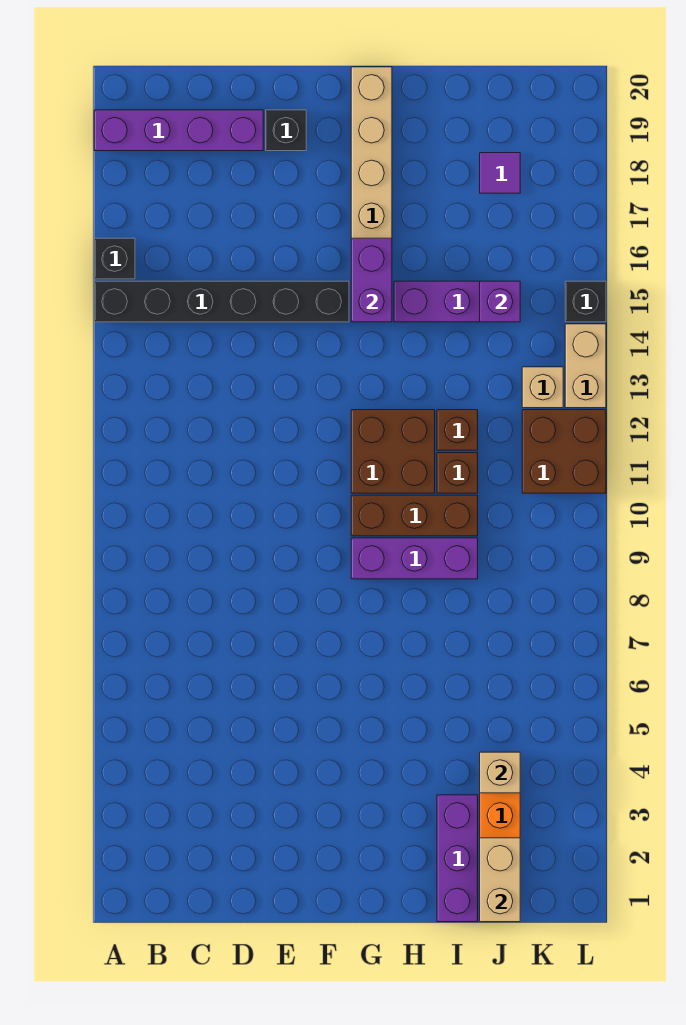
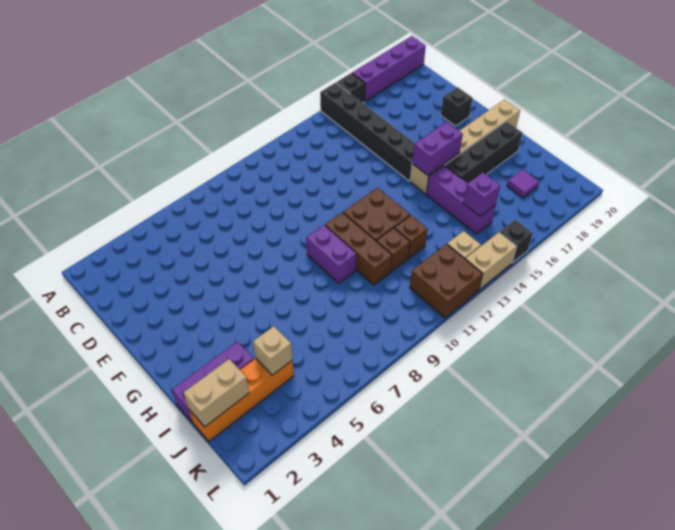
purple 1x4 brick [94,110,263,151] -> purple 1x4 brick turned to [352,36,426,101]
purple 1x3 brick [351,538,478,579] -> purple 1x2 brick [306,225,356,283]
none -> black 1x4 brick [445,121,523,183]

